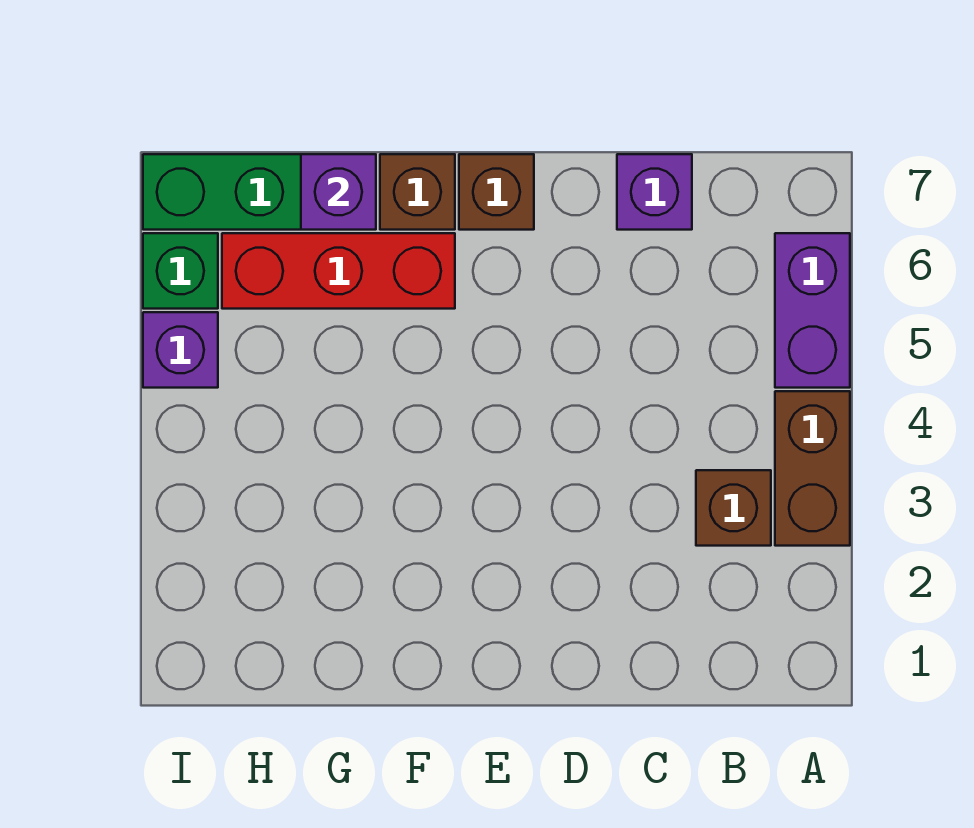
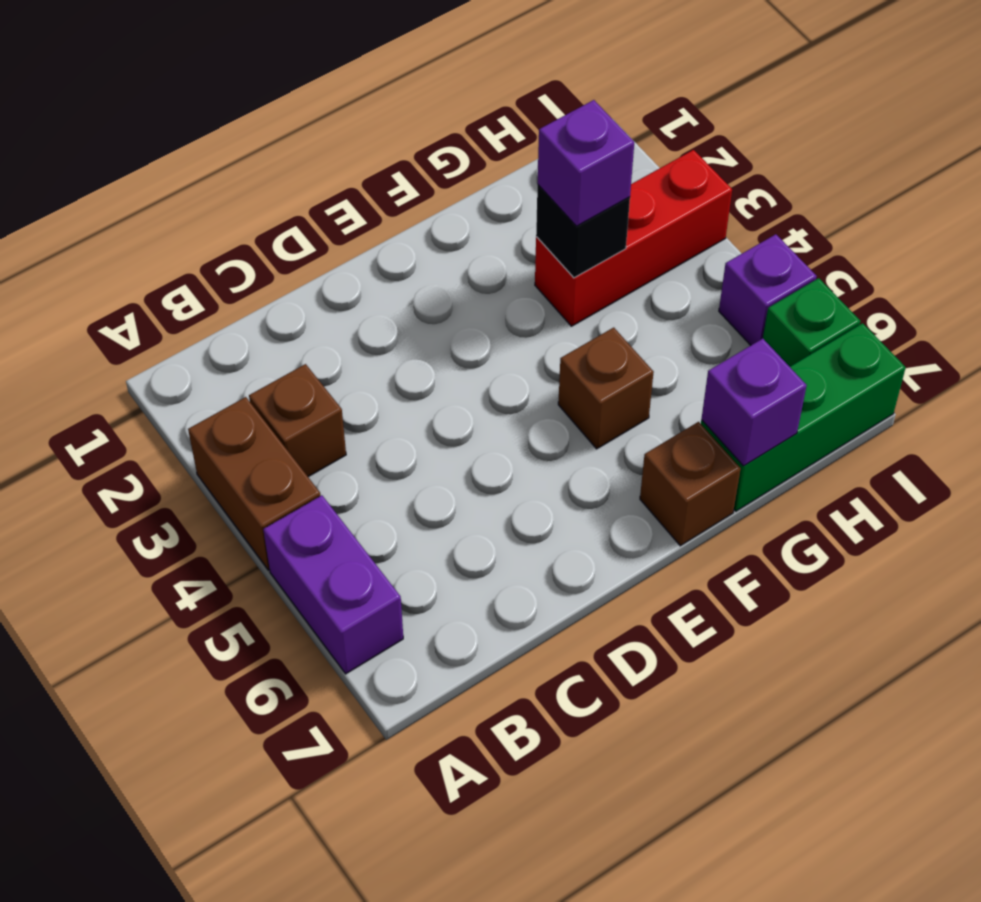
purple 1x1 brick [617,154,692,230] -> purple 1x1 brick moved to [538,100,634,226]
brown 1x1 brick [459,154,534,230] -> brown 1x1 brick moved to [558,328,654,449]
red 1x3 brick [222,233,455,309] -> red 1x3 brick moved to [535,150,732,326]
none -> black 1x1 brick [536,185,630,278]

